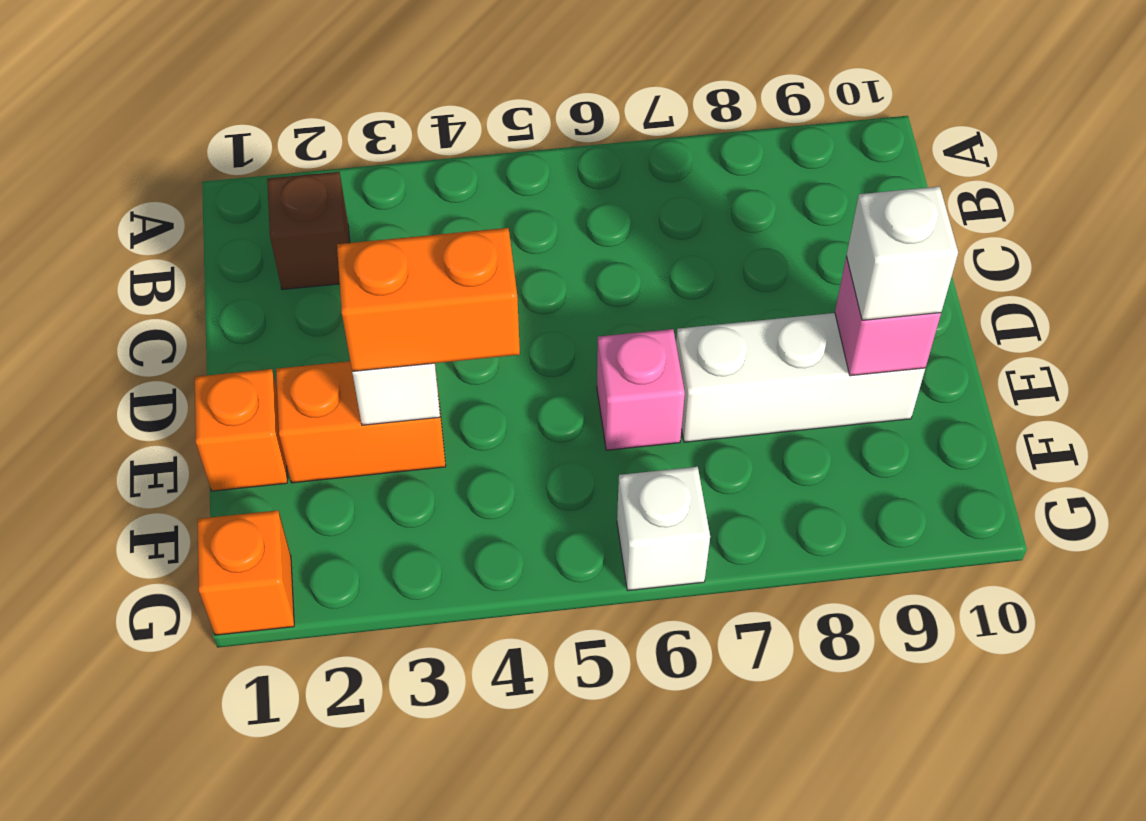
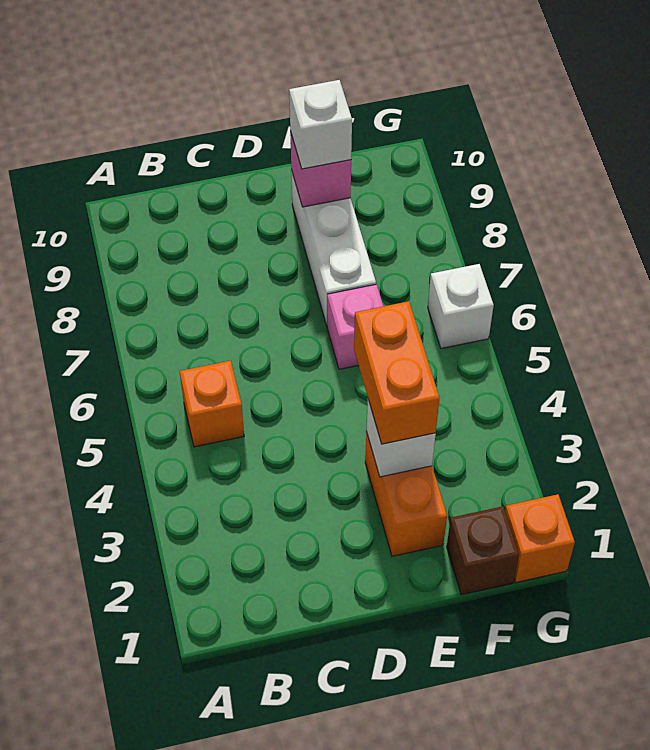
brown 1x1 brick [267,172,350,290] -> brown 1x1 brick moved to [447,506,519,595]
orange 1x1 brick [195,369,287,491] -> orange 1x1 brick moved to [180,361,244,447]

